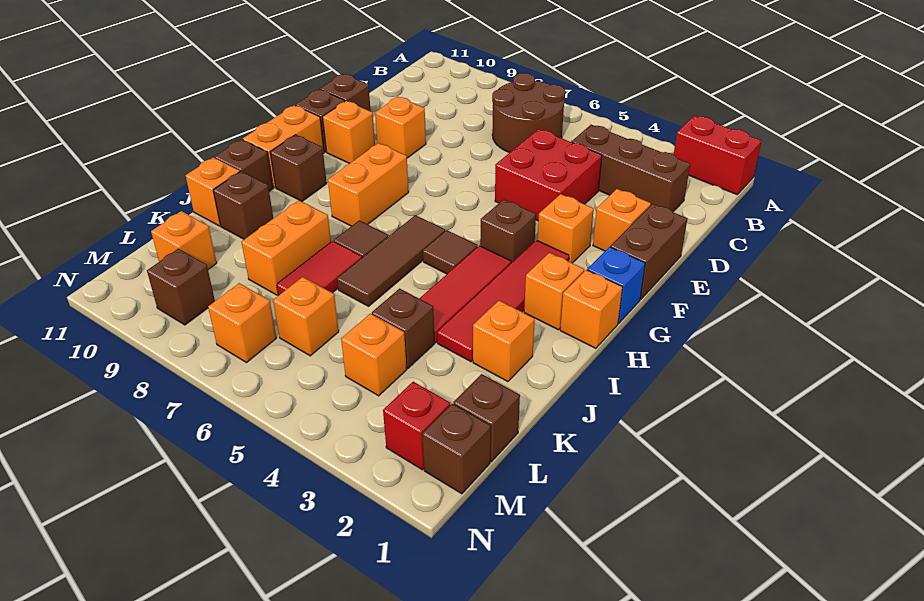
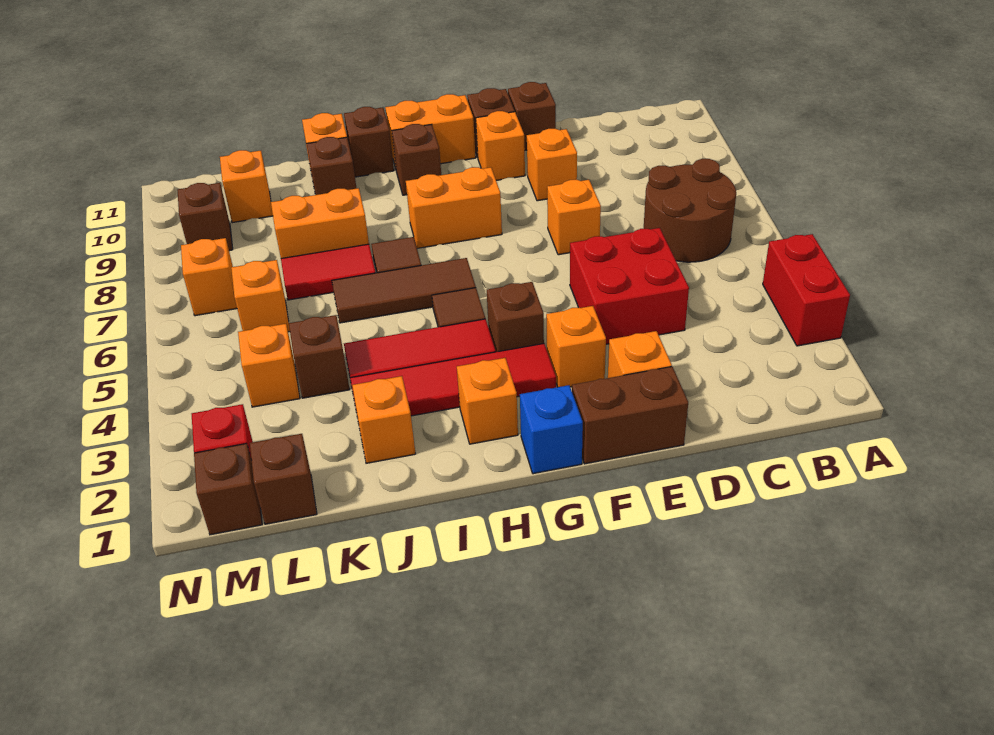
red 1x2 brick [674,116,761,195] -> red 1x2 brick moved to [763,234,850,346]
brown 1x3 brick [572,124,690,212] -> none
orange 1x1 brick [560,270,623,348] -> orange 1x1 brick moved to [547,180,601,255]

